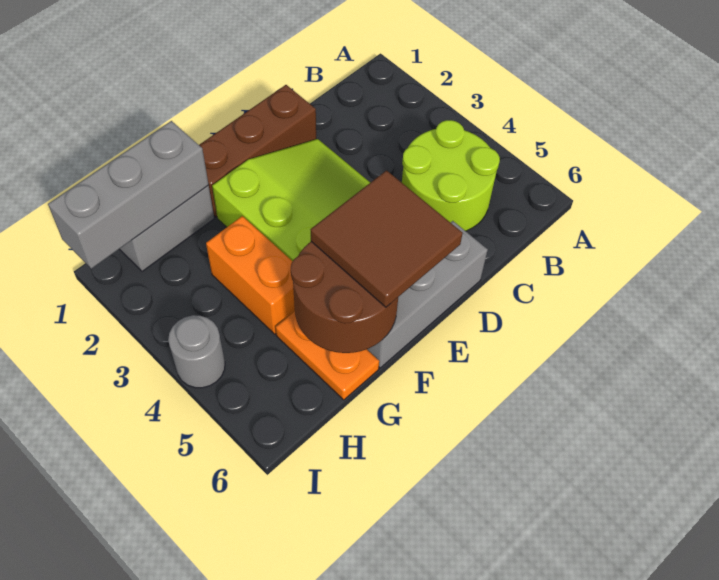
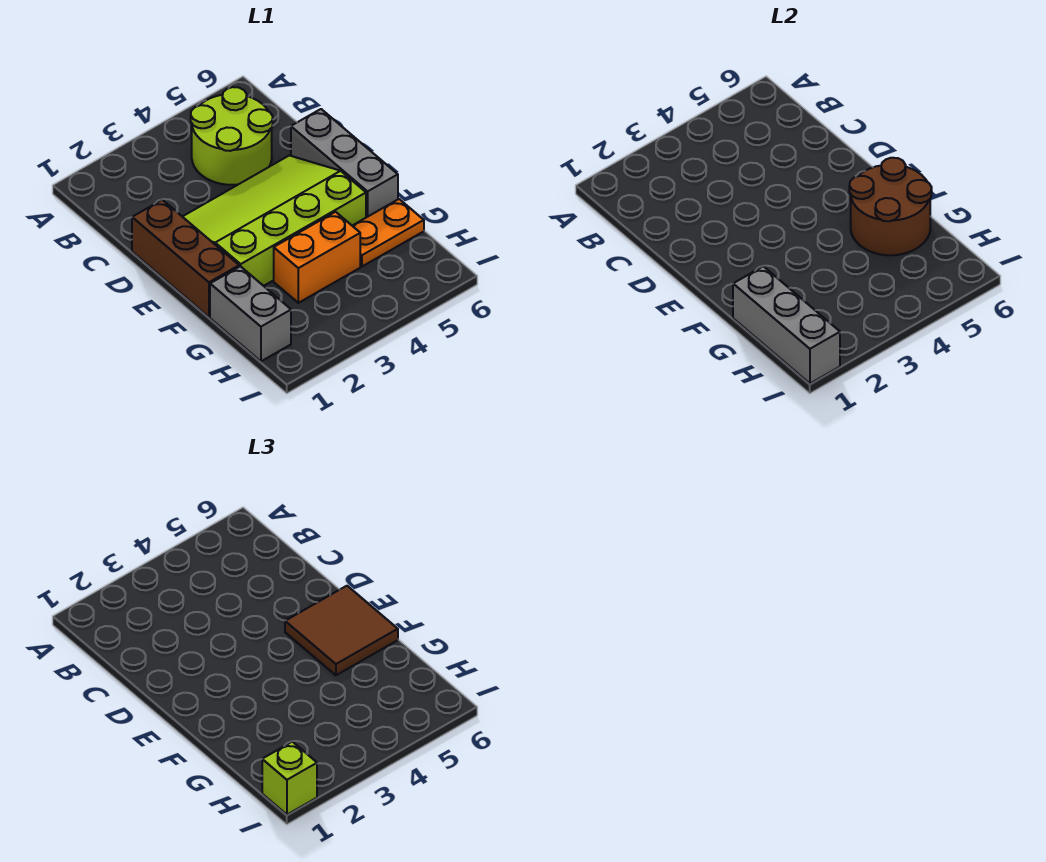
none -> lime 1x1 brick [262,742,317,815]
grey 1x1 round brick [168,315,225,388] -> none

